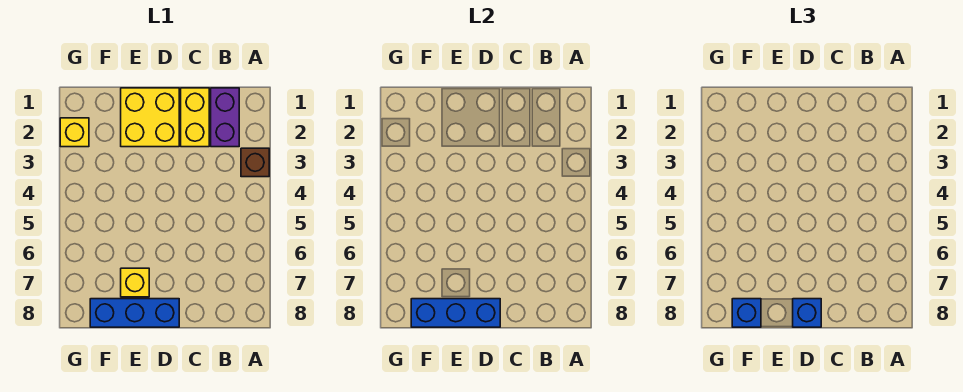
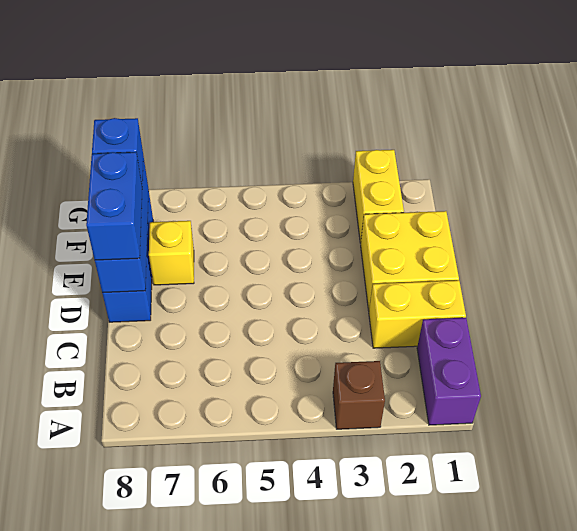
purple 1x2 brick [211,88,239,147] -> purple 1x2 brick turned to [417,318,481,425]
blue 1x1 brick [793,299,821,327] -> blue 1x2 brick [86,152,142,260]
yellow 1x1 brick [60,118,89,147] -> yellow 1x2 brick [353,150,404,243]

